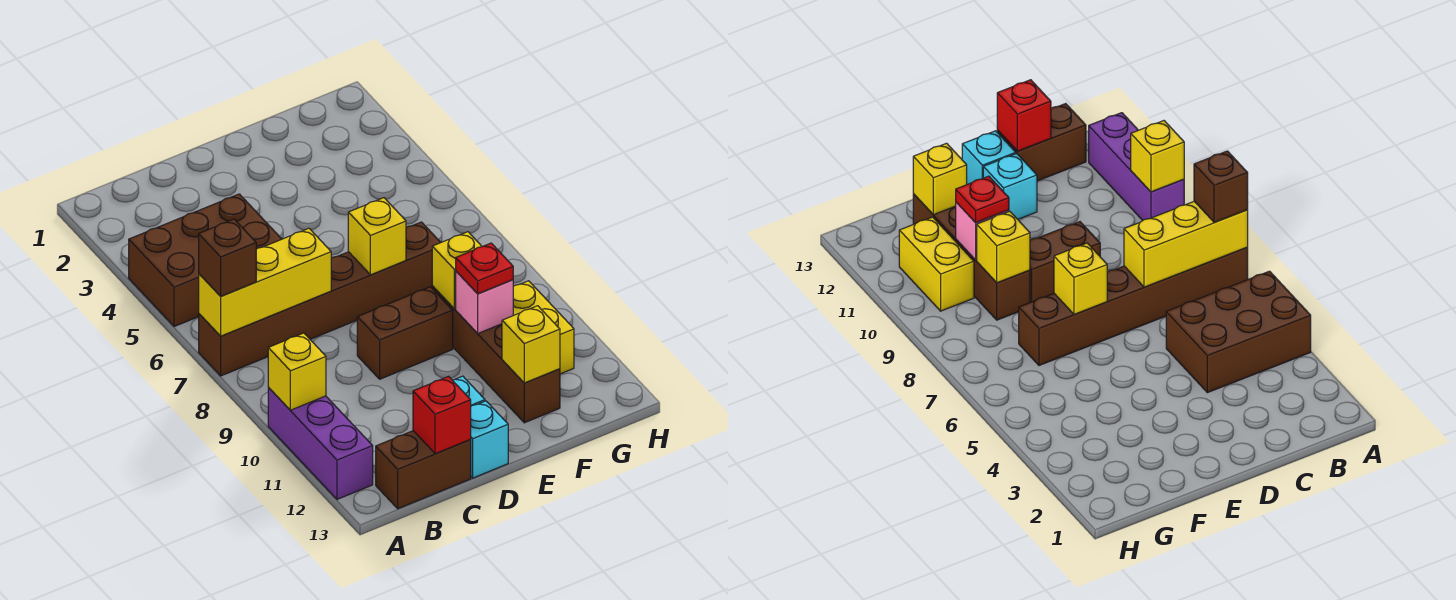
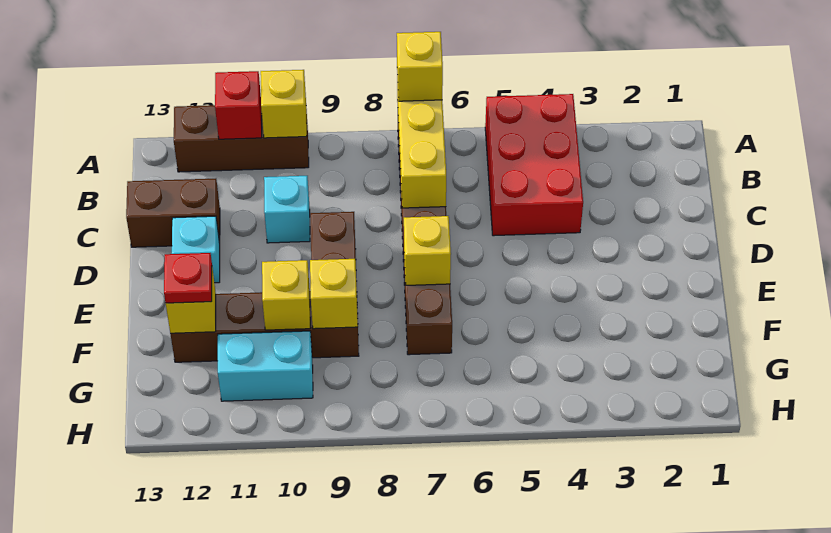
brown 2x3 brick [129,194,281,327] -> red 2x3 brick [485,94,583,236]
brown 1x1 brick [199,219,256,296] -> yellow 1x1 brick [397,32,443,101]
purple 1x3 brick [268,388,373,499] -> brown 1x3 brick [174,105,309,172]
brown 1x2 brick [376,431,471,509] -> brown 1x2 brick turned to [126,179,220,247]
red 1x1 brick [413,377,471,454] -> red 1x1 brick moved to [215,71,262,139]
cyan 1x1 brick [471,401,508,478] -> cyan 1x1 brick moved to [264,176,310,243]
pink 1x1 brick [456,271,513,333] -> yellow 1x1 brick [262,260,310,330]
red 1x1 plate [456,243,513,294] -> red 1x1 plate moved to [164,253,212,303]
yellow 1x2 brick [513,281,574,374] -> cyan 1x2 brick [218,331,313,401]

